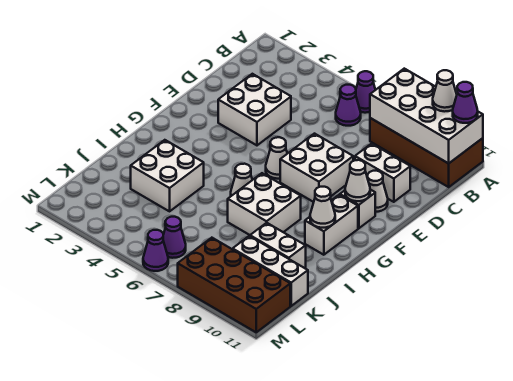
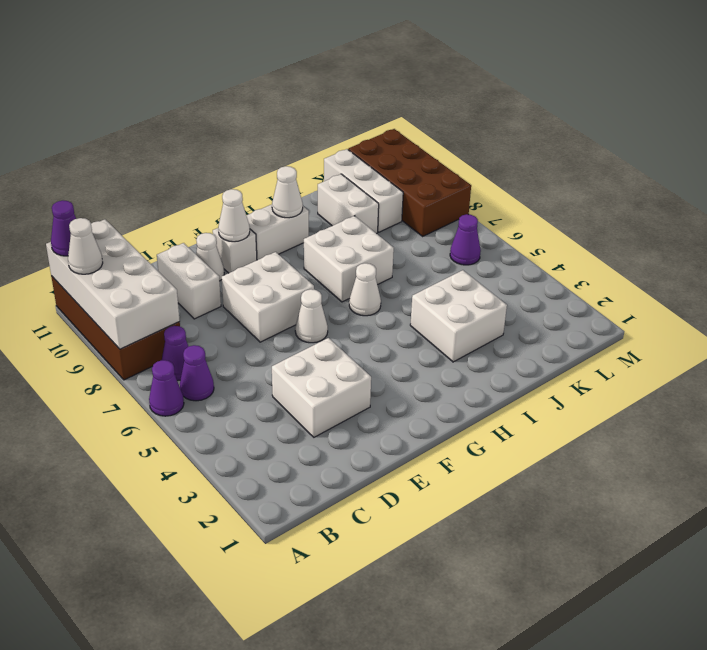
purple 1x1 cone [143,230,168,271] -> purple 1x1 cone moved to [162,326,189,381]

